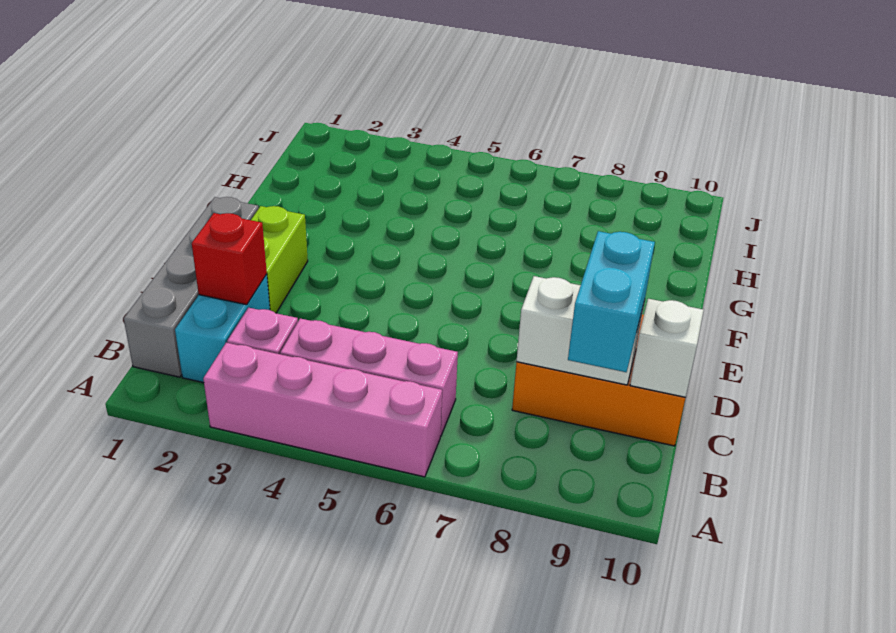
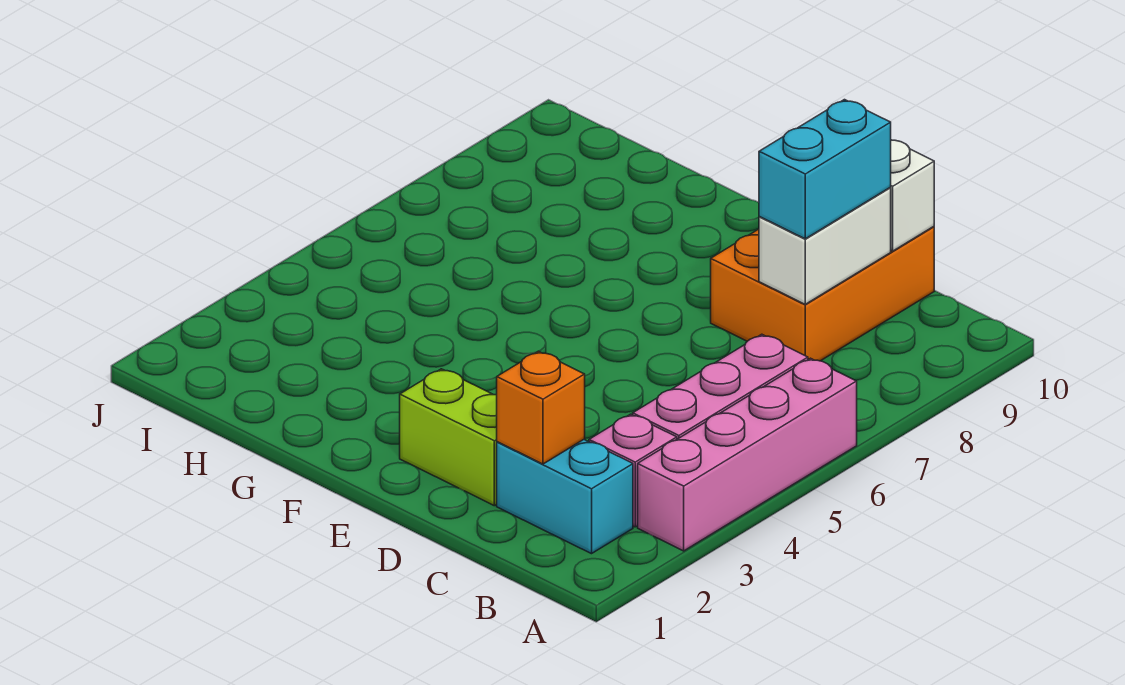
grey 1x4 brick [124,197,259,377] -> none
cyan 1x2 brick [568,231,655,372] -> cyan 1x2 brick turned to [759,100,891,239]
red 1x1 brick [192,213,267,305] -> orange 1x1 brick [497,351,585,464]

